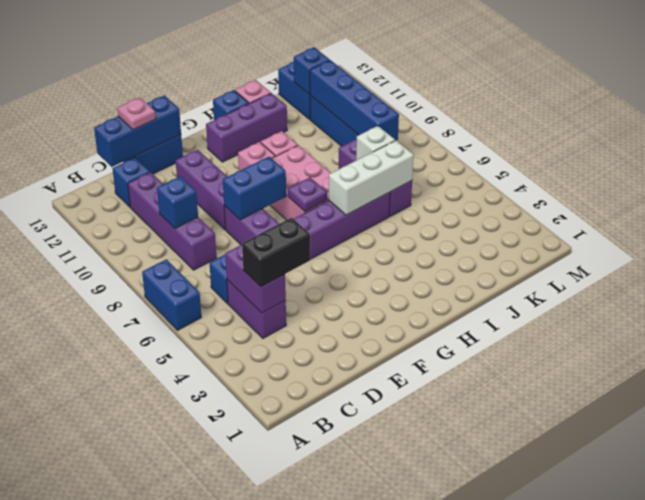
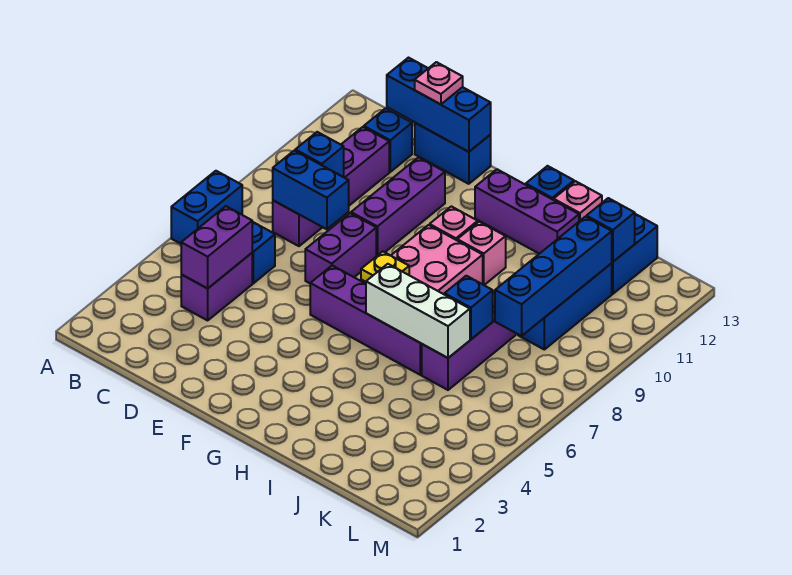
black 1x2 brick [242,218,310,287] -> none
blue 1x2 brick [223,157,286,220] -> blue 1x2 brick moved to [273,150,349,229]
purple 1x1 plate [288,178,327,211] -> yellow 1x1 plate [361,251,409,282]
white 1x1 brick [356,126,395,160] -> blue 1x1 brick [444,276,493,339]

